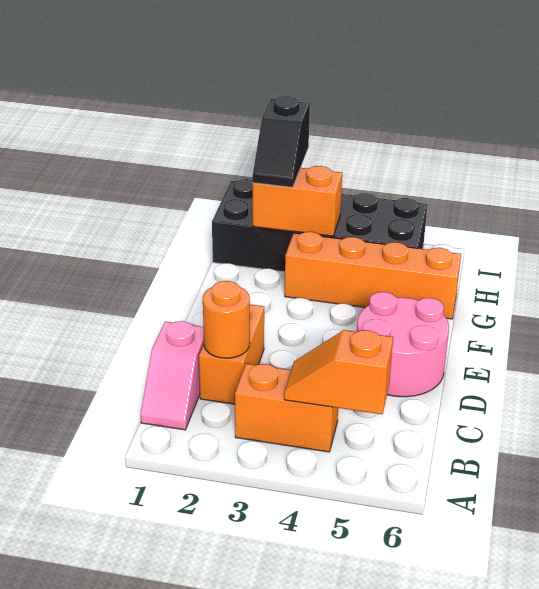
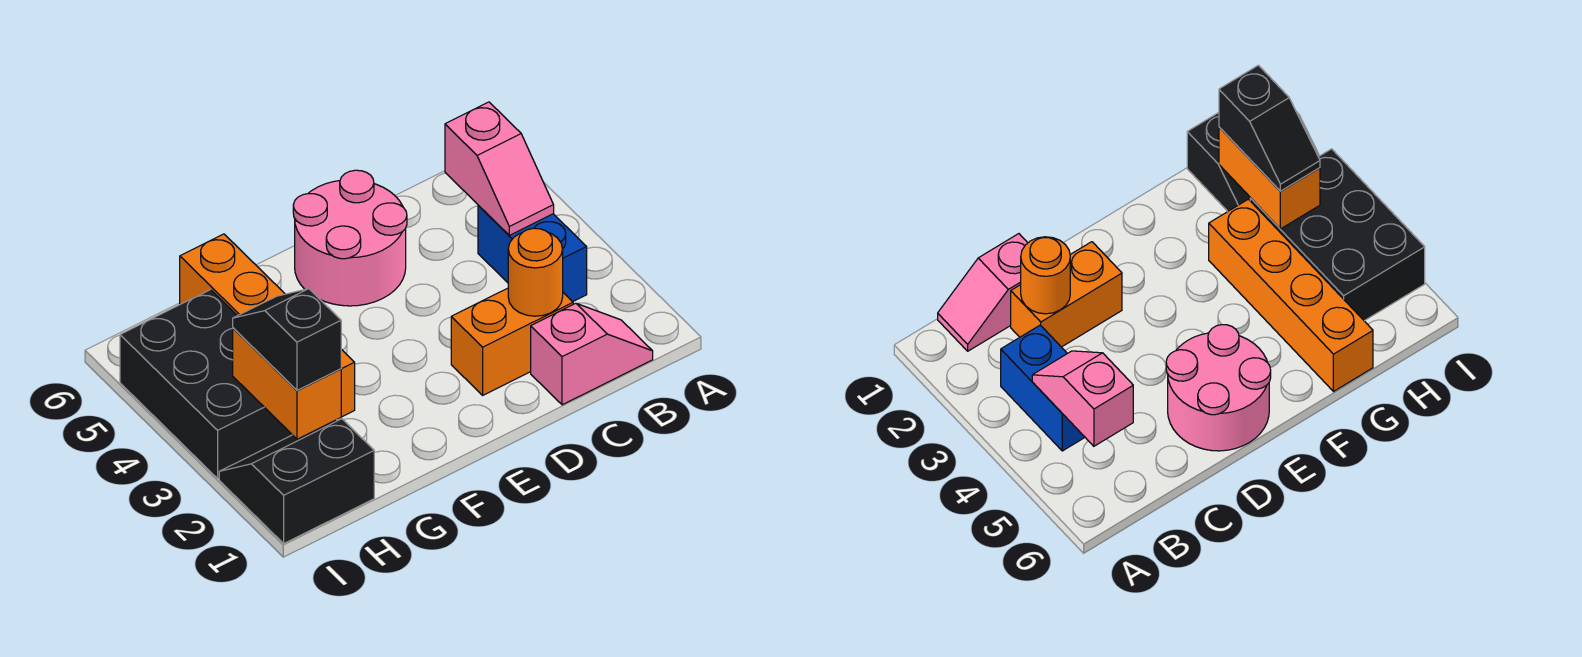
orange 1x2 brick [235,364,338,452] -> blue 1x2 brick [478,205,587,302]
orange 1x2 slope [284,330,393,414] -> pink 1x2 slope [445,102,554,235]
black 1x2 slope [253,96,310,187] -> black 1x2 slope turned to [233,289,341,390]

